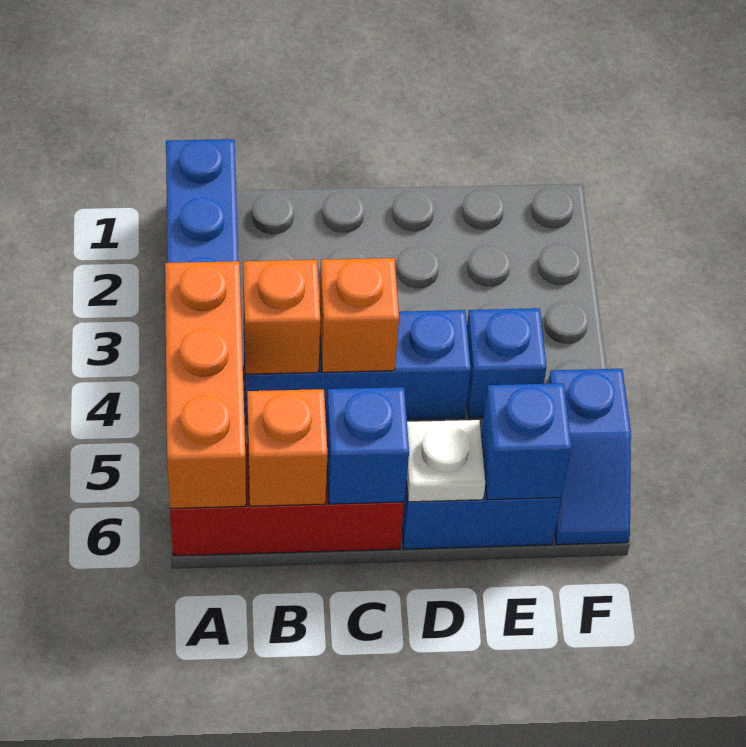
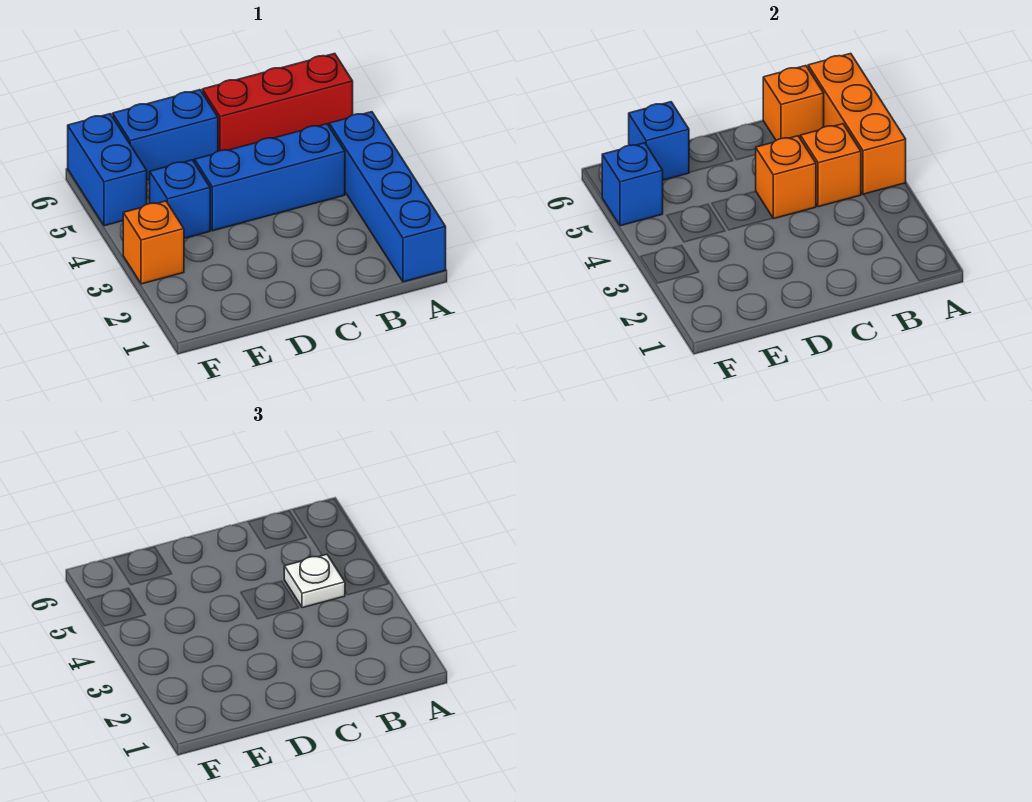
blue 1x1 brick [326,387,409,504] -> blue 1x1 brick moved to [602,143,663,226]
white 1x1 plate [407,420,486,502] -> white 1x1 plate moved to [284,554,345,608]
none -> orange 1x1 brick [123,201,184,284]
blue 1x2 slope [548,369,631,545] -> blue 1x2 brick [68,114,147,226]

